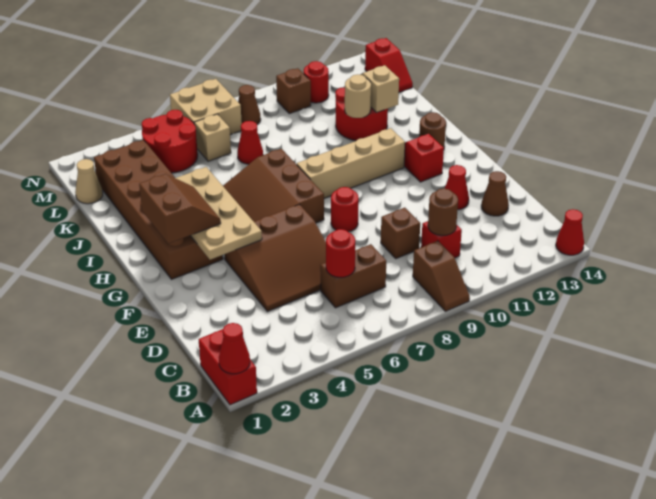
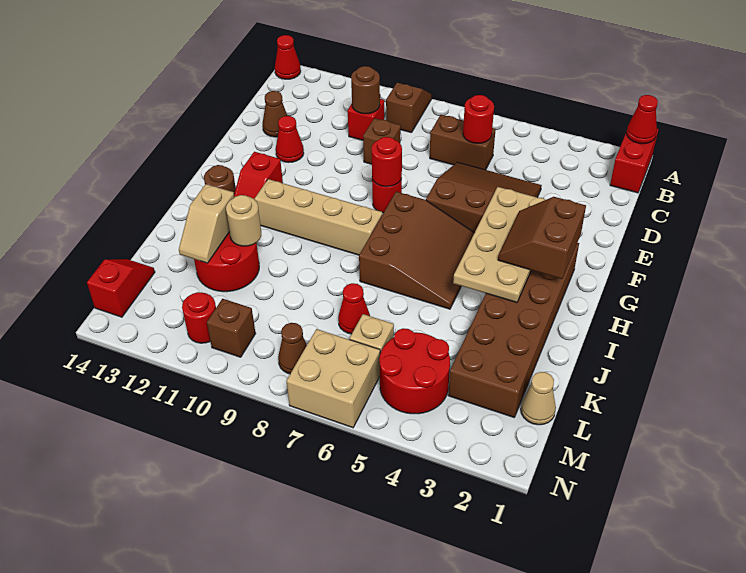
none -> red 1x1 round brick [372,137,402,187]

